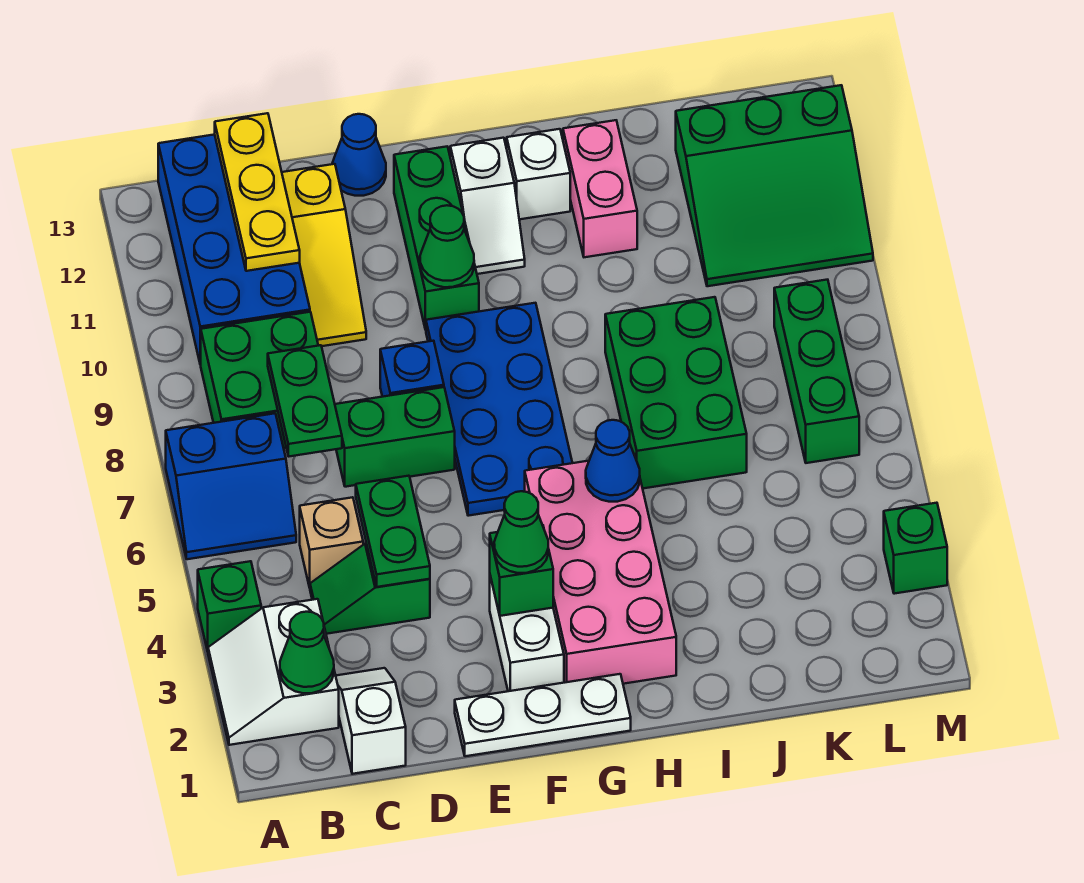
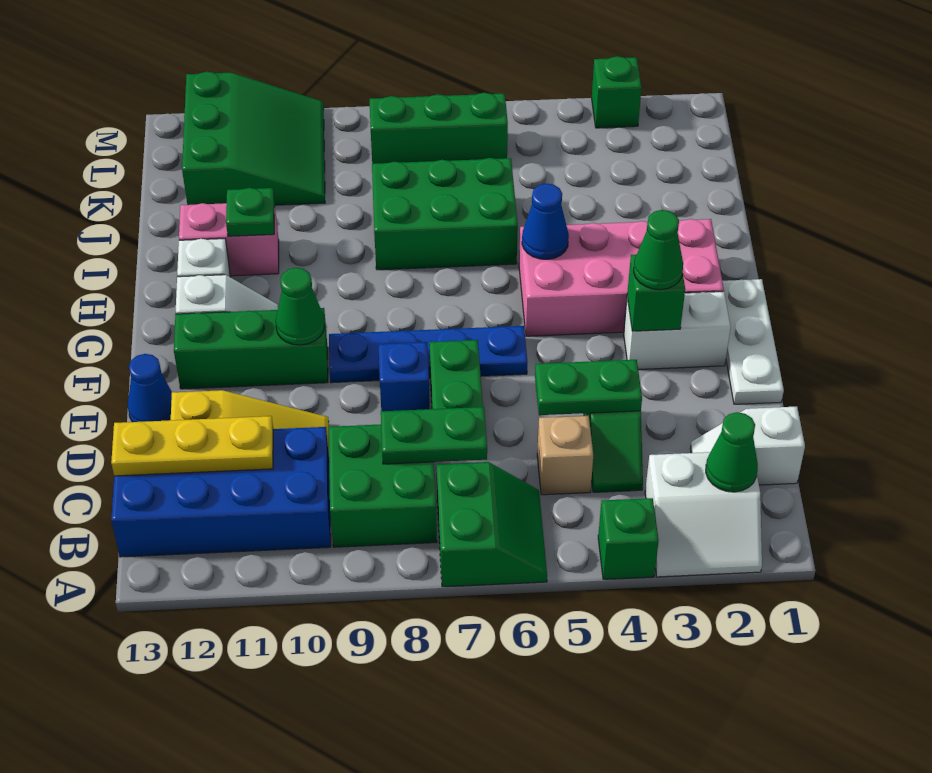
blue 2x2 slope [166,413,296,559] -> green 2x2 slope [436,462,547,587]
blue 2x4 plate [426,303,572,516] -> blue 1x4 plate [329,326,528,383]
none -> green 1x1 plate [226,188,275,236]

